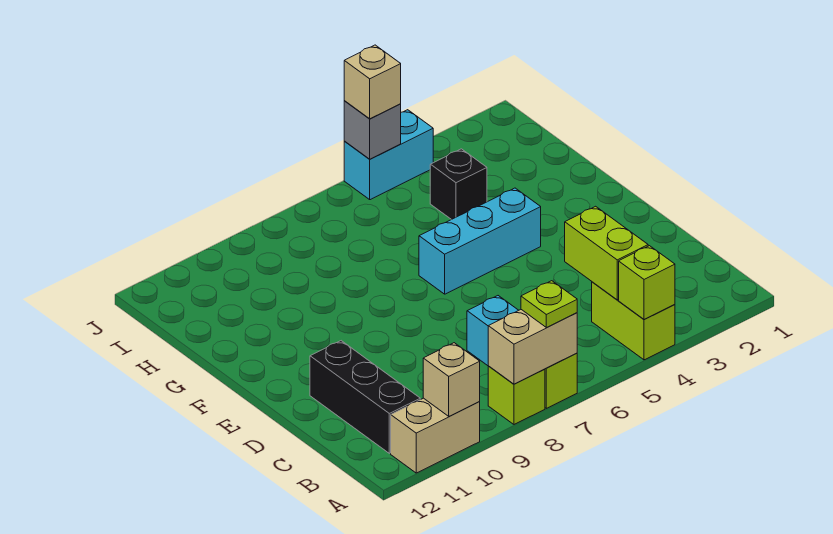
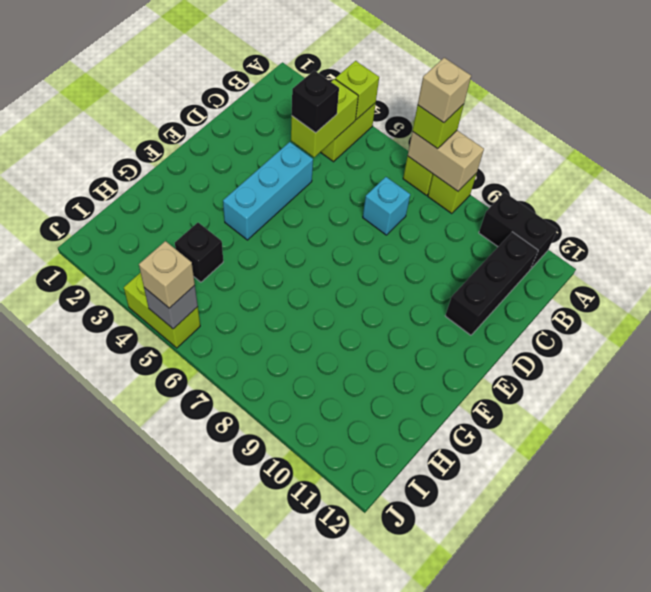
lime 1x1 plate [521,281,577,328] -> lime 1x1 brick [412,104,464,149]
tan 1x2 brick [391,398,480,473] -> black 1x2 brick [479,192,558,269]
tan 1x1 brick [423,343,480,416] -> tan 1x1 brick moved to [418,58,471,123]
none -> black 1x1 brick [292,70,339,133]
cyan 1x3 brick [419,188,541,294] -> cyan 1x3 brick turned to [223,142,313,240]
cyan 1x2 brick [344,110,433,200] -> lime 1x2 brick [124,273,200,348]

